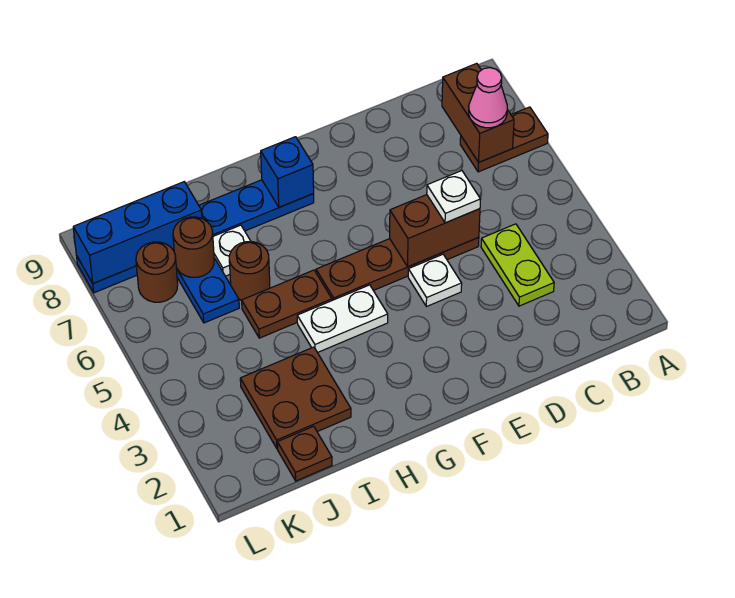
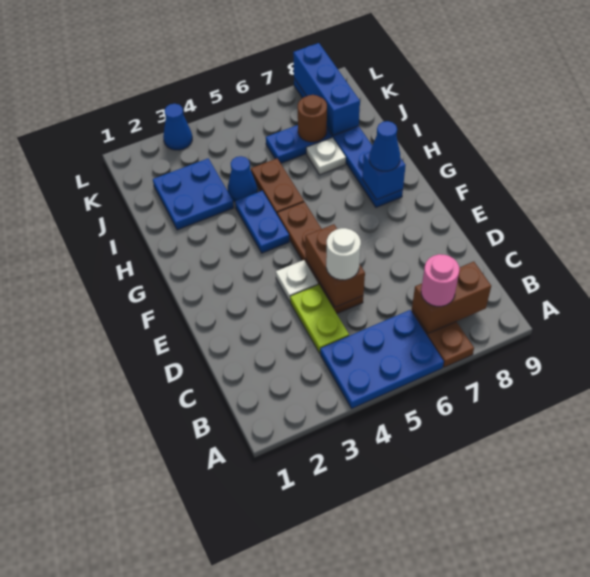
none -> blue 2x3 plate [320,310,444,409]
pink 1x1 cone [469,68,507,128] -> pink 1x1 round brick [421,254,459,306]
lime 1x2 plate [481,224,554,306] -> lime 1x2 plate turned to [290,284,349,353]
white 1x1 plate [427,171,481,223] -> white 1x1 round brick [326,228,361,280]
white 1x2 plate [297,285,388,352] -> blue 1x2 plate [235,191,289,253]
none -> blue 1x1 cone [369,121,400,171]
brown 2x2 plate [240,347,351,449] -> blue 2x2 plate [153,158,234,230]
none -> blue 1x1 cone [228,156,257,202]
brown 1x1 round brick [229,242,270,300] -> none
brown 1x1 plate [277,426,332,481] -> none
brown 1x1 round brick [136,242,178,302] -> none
none -> blue 1x1 cone [163,104,192,150]

